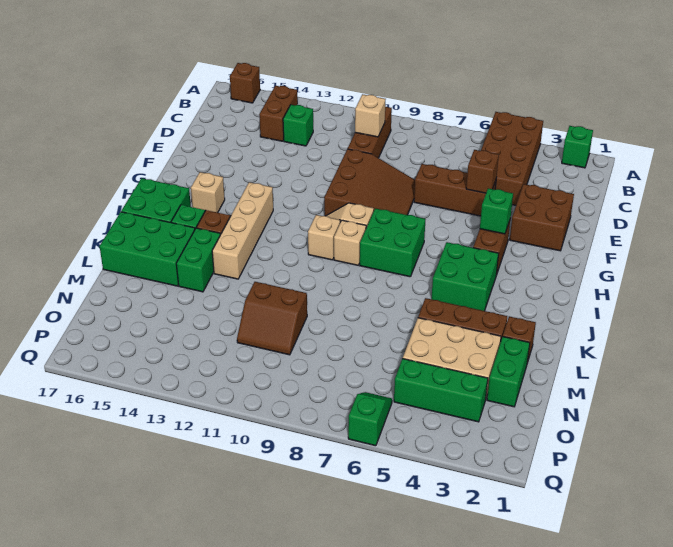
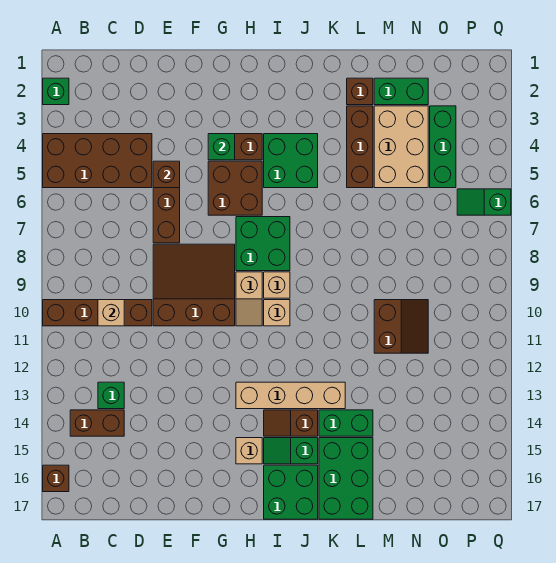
brown 1x3 brick [348,107,392,158] -> brown 1x4 brick [43,300,152,326]
brown 2x2 brick [510,184,574,251] -> brown 2x2 brick moved to [208,161,262,215]

